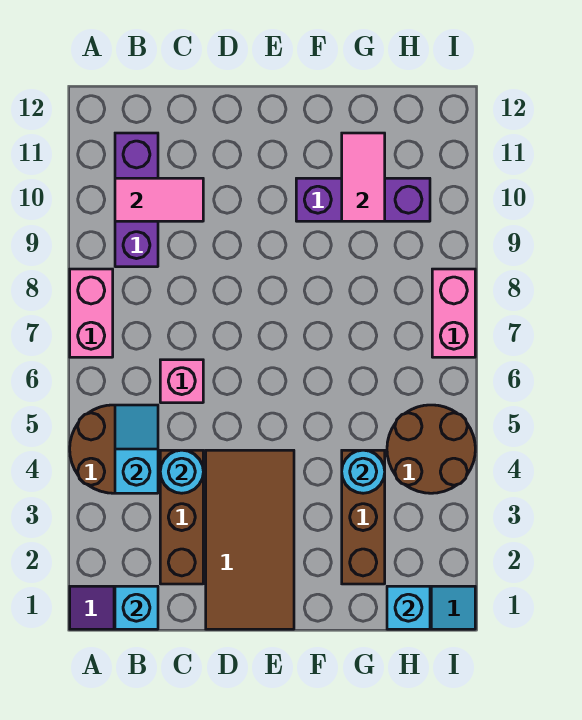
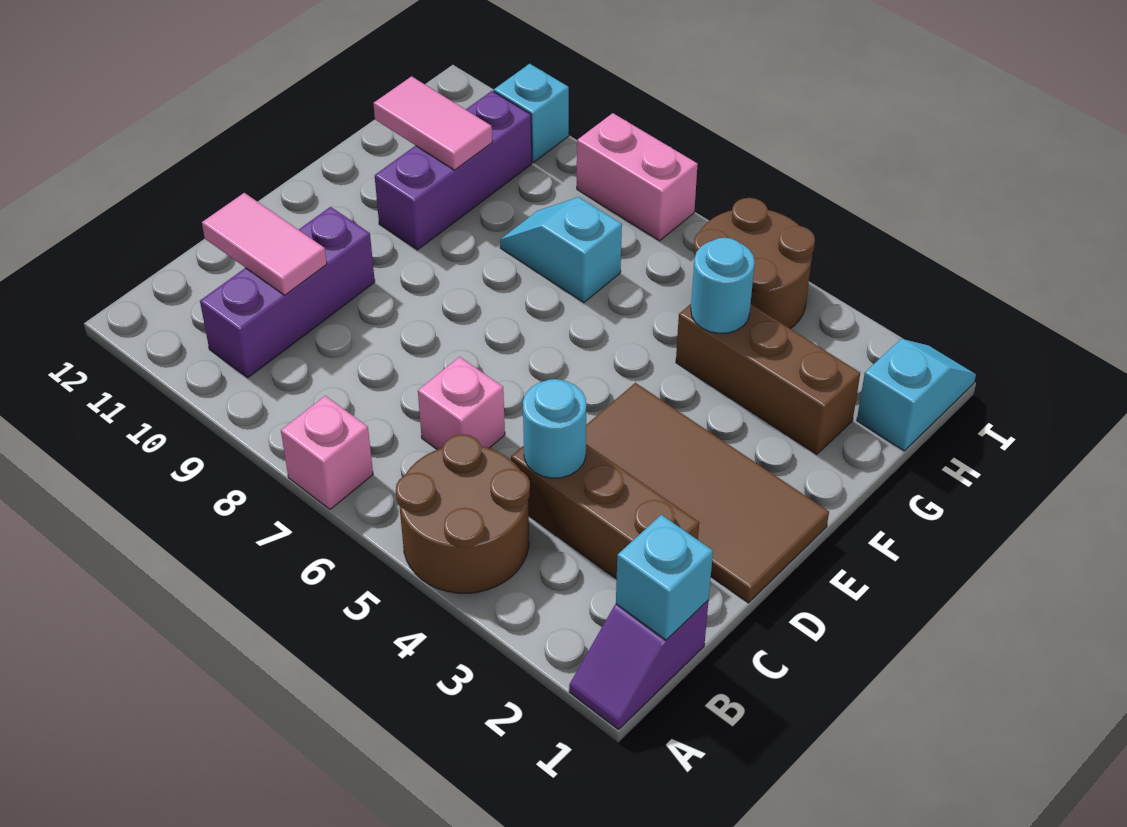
pink 1x2 brick [70,269,113,357] -> pink 1x1 brick [281,396,373,509]
cyan 1x2 slope [115,405,158,493] -> cyan 1x2 slope moved to [500,197,622,303]
purple 1x3 brick [115,133,158,267] -> purple 1x3 brick turned to [200,207,375,378]
pink 1x2 tile [115,178,203,221] -> pink 1x2 tile turned to [202,193,327,295]
cyan 1x1 brick [387,586,430,629] -> cyan 1x1 brick moved to [494,64,569,162]

